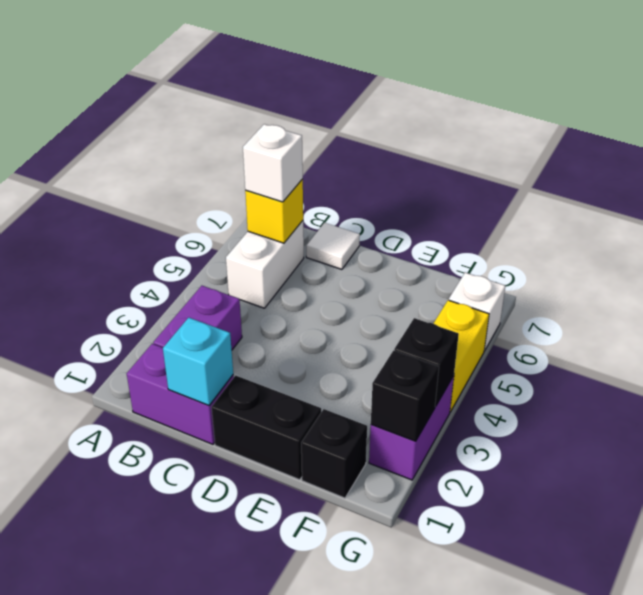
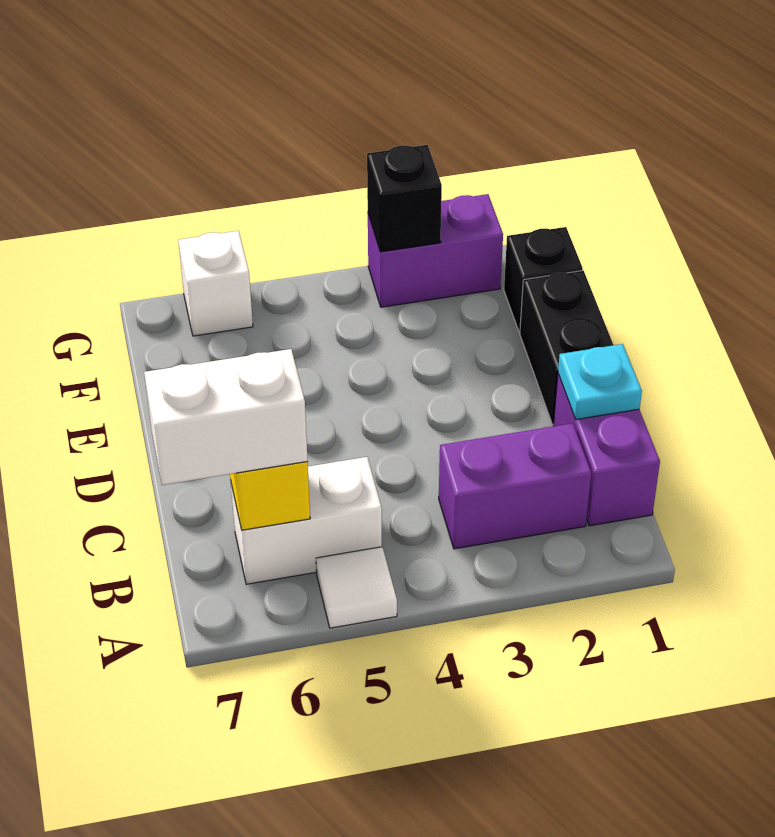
white 1x1 brick [243,124,303,202] -> white 1x2 brick [144,349,308,485]
cyan 1x1 brick [163,318,233,406] -> cyan 1x1 plate [558,344,642,419]
white 1x1 tile [306,223,360,269] -> white 1x1 tile moved to [316,547,397,628]
black 1x1 brick [371,351,439,441] -> none
yellow 1x2 brick [433,300,489,412] -> none

